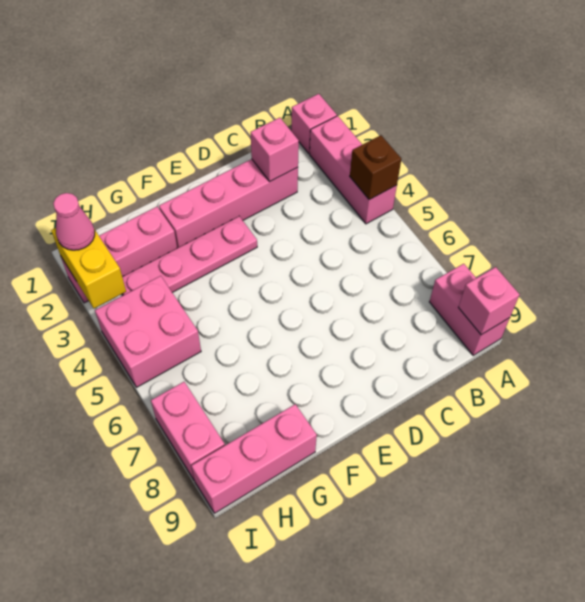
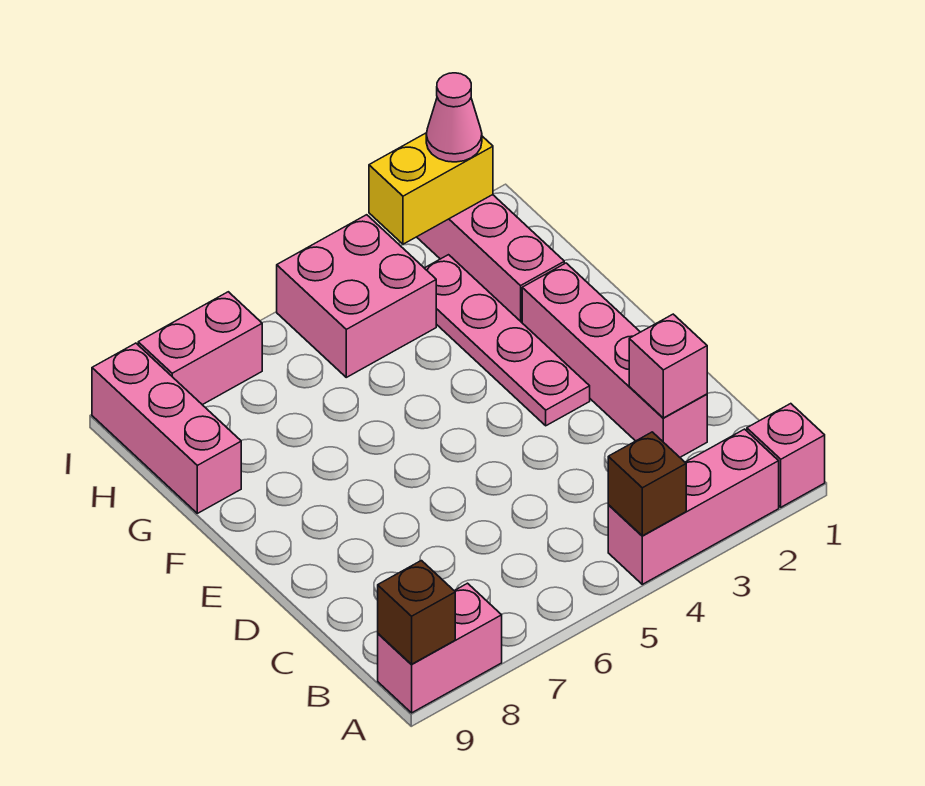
pink 1x1 brick [458,267,520,335] -> brown 1x1 brick [378,561,455,664]

